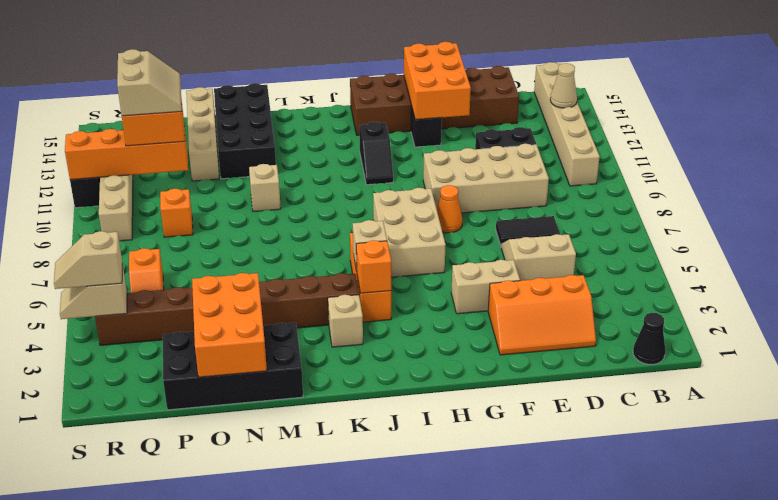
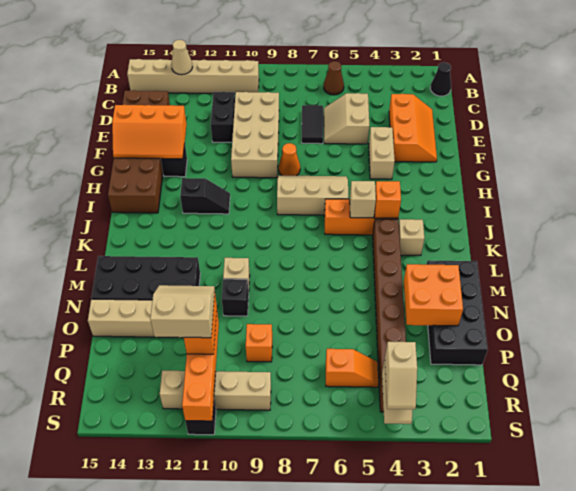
none -> brown 1x1 cone [324,61,344,95]
orange 2x3 brick [404,42,471,119] -> orange 2x3 slope [112,105,187,159]
tan 2x3 brick [373,188,446,277] -> tan 2x3 slope [277,175,348,215]
orange 2x3 brick [192,273,267,377] -> orange 2x2 brick [404,264,463,326]
none -> black 1x1 brick [222,279,249,316]

